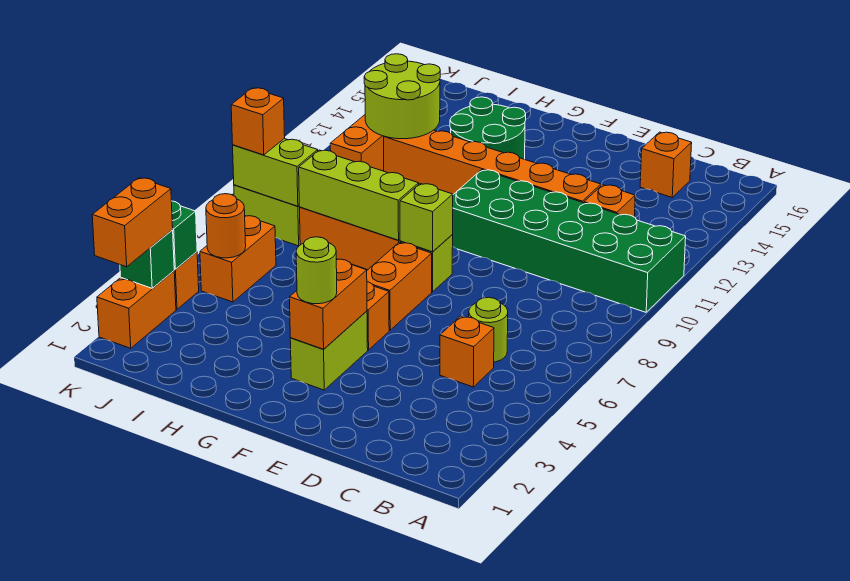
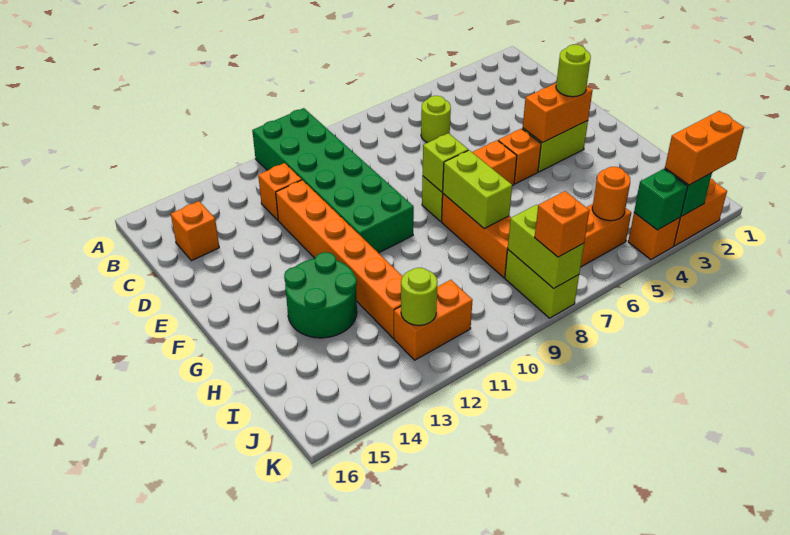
orange 1x1 brick [440,316,494,387] -> none
lime 1x3 brick [299,150,419,240] -> lime 1x2 brick [443,150,512,228]
lime 2x2 round brick [364,54,440,139] -> lime 1x1 round brick [401,268,438,325]

